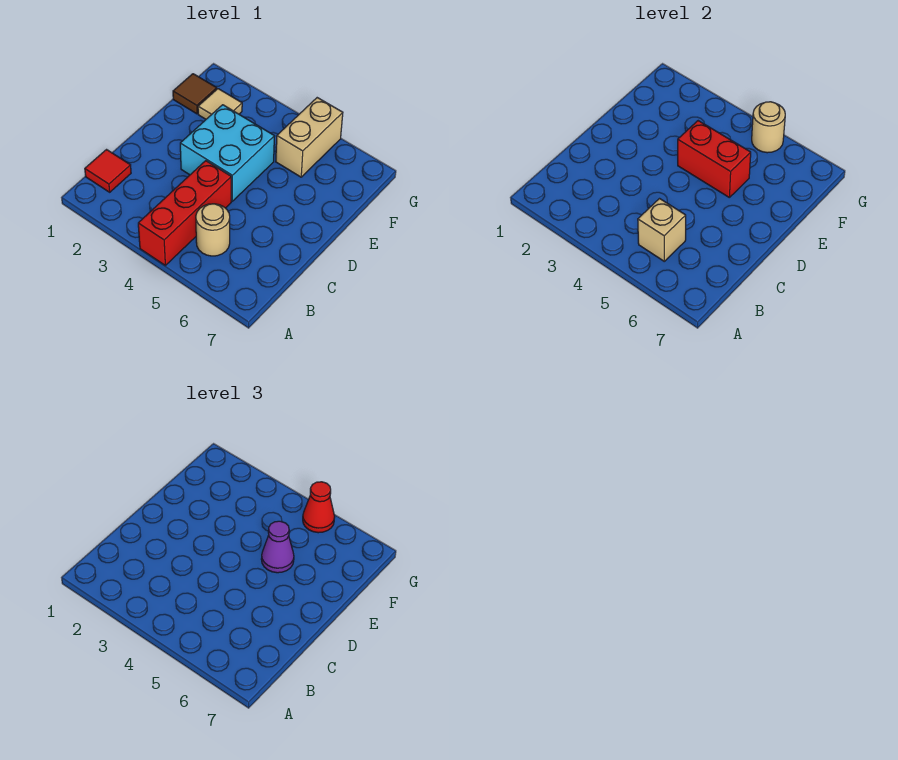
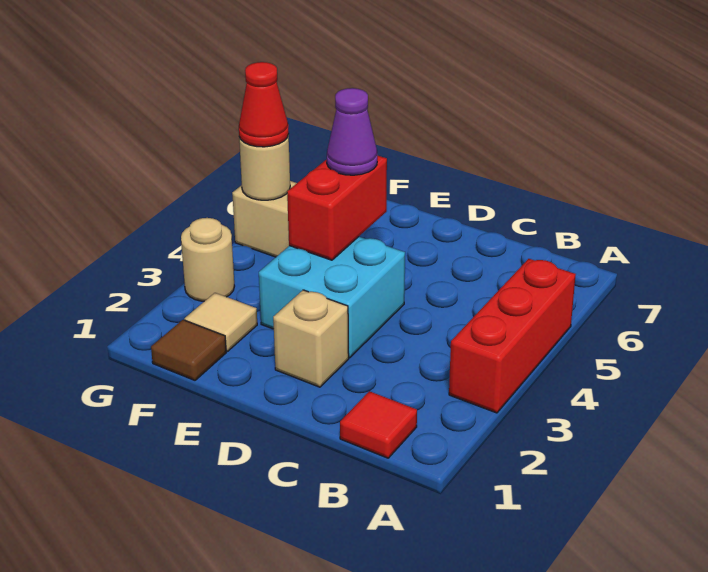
red 1x3 brick [138,161,231,265] -> red 1x3 brick turned to [449,259,576,413]
tan 1x1 round brick [196,204,230,256] -> tan 1x1 round brick moved to [181,218,234,301]
tan 1x1 brick [638,199,686,261] -> tan 1x1 brick moved to [273,290,349,387]

